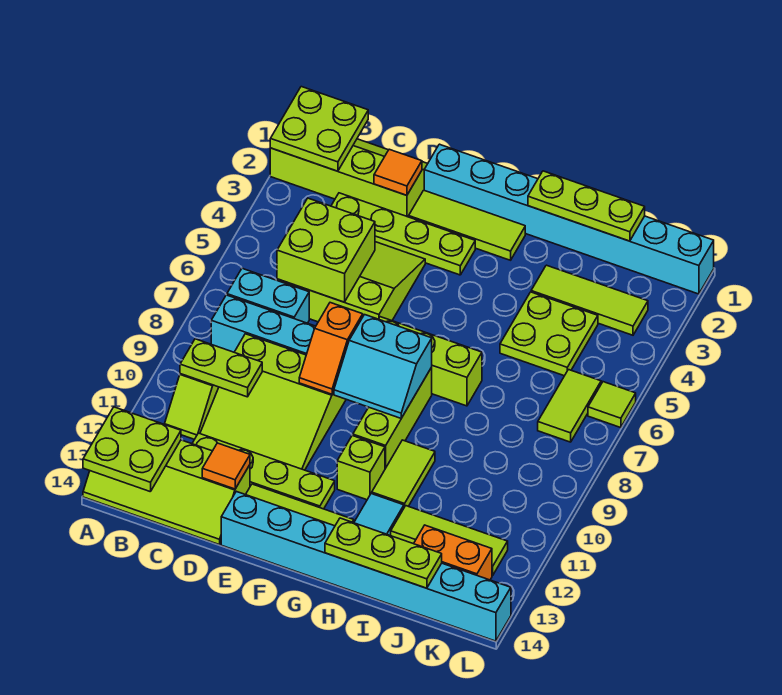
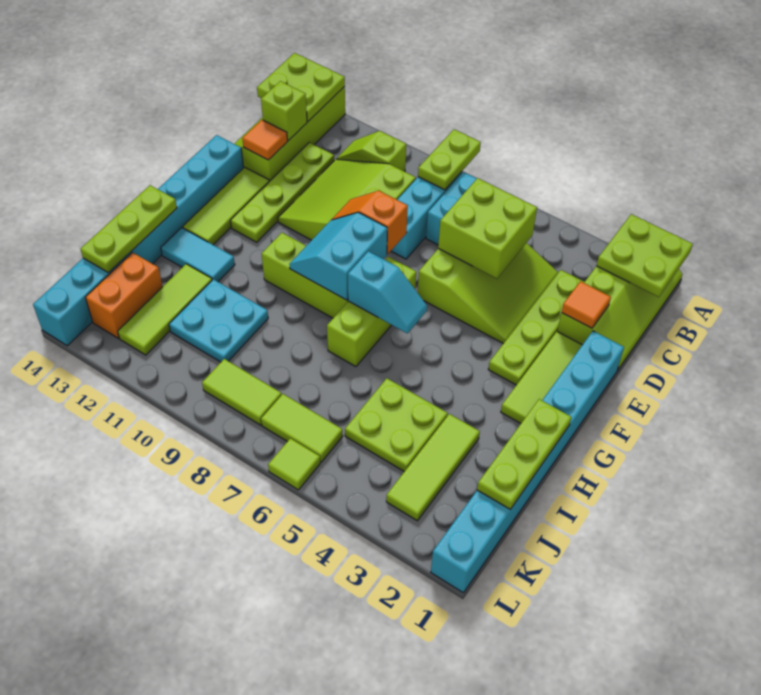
lime 1x2 plate [180,339,262,397] -> lime 1x2 plate moved to [418,129,481,190]
none -> cyan 1x2 slope [348,251,427,334]
lime 1x1 brick [337,435,385,500] -> lime 1x1 brick moved to [261,81,307,140]
lime 1x2 tile [372,440,435,507] -> lime 1x2 tile moved to [202,359,282,425]
none -> cyan 2x2 plate [169,279,268,362]

